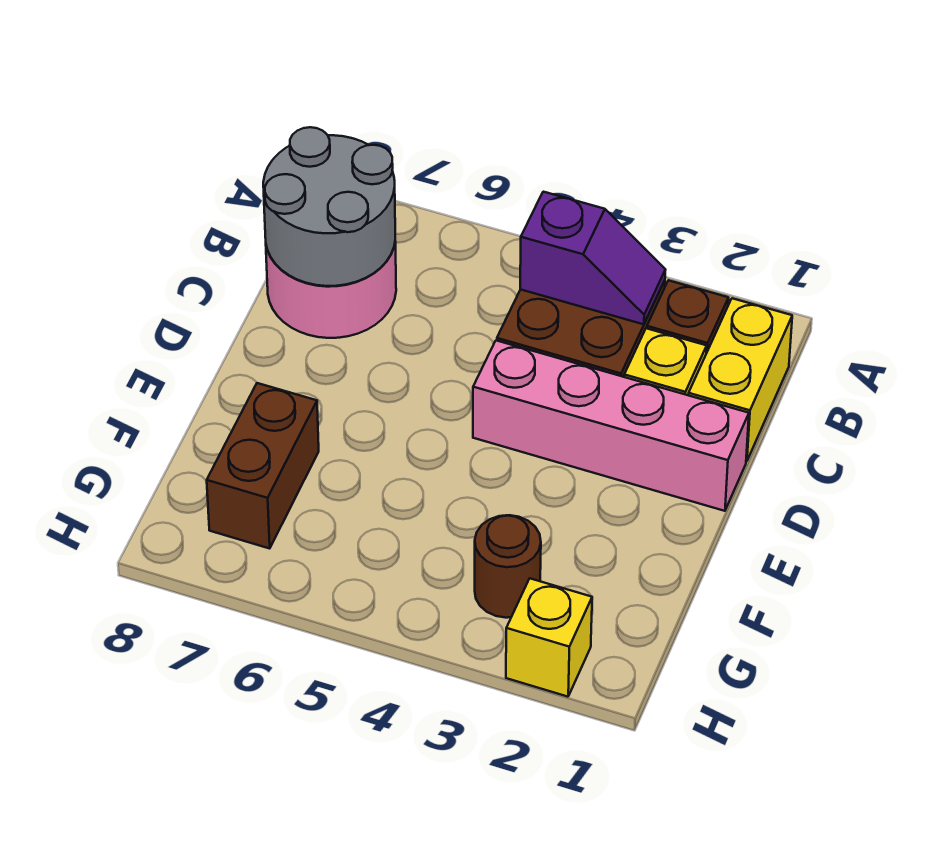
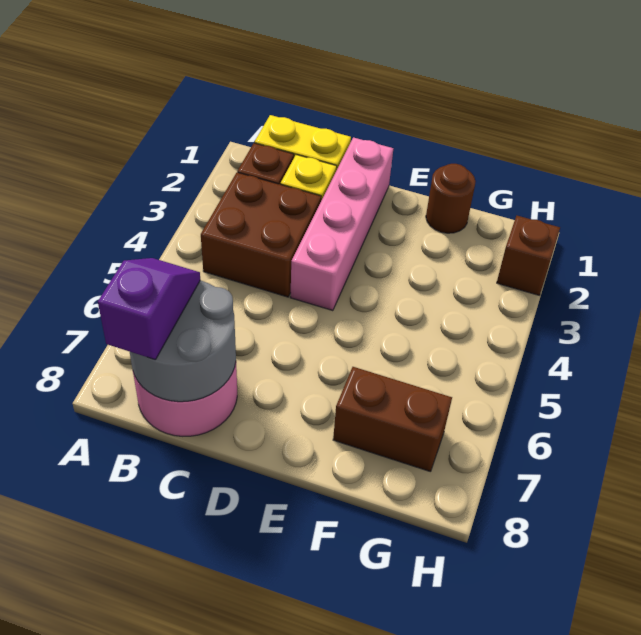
purple 1x2 slope [520,192,665,324] -> purple 1x2 slope moved to [98,258,200,360]
brown 1x1 round brick [475,515,541,618] -> brown 1x1 round brick moved to [426,164,476,233]
yellow 1x1 brick [506,579,592,697] -> brown 1x1 brick [497,216,560,295]

